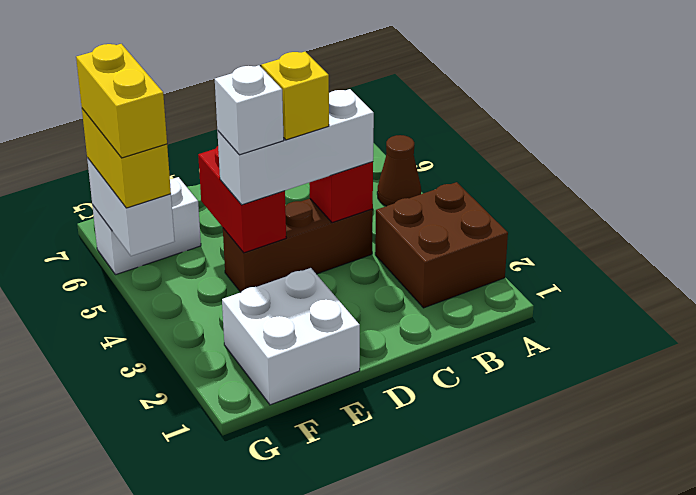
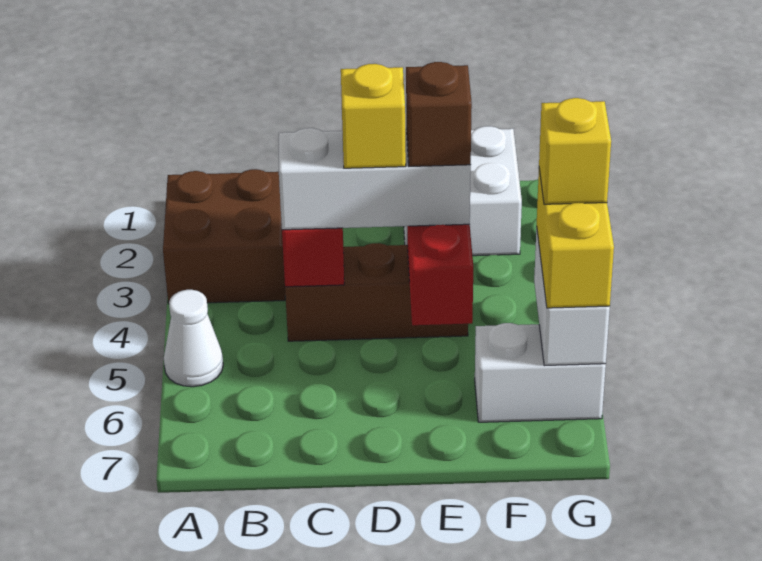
brown 1x1 cone [377,135,421,206] -> white 1x1 cone [164,290,223,387]
white 1x1 brick [215,65,284,155] -> brown 1x1 brick [406,62,472,166]
yellow 1x2 brick [76,44,167,158] -> yellow 1x1 brick [539,98,611,204]

